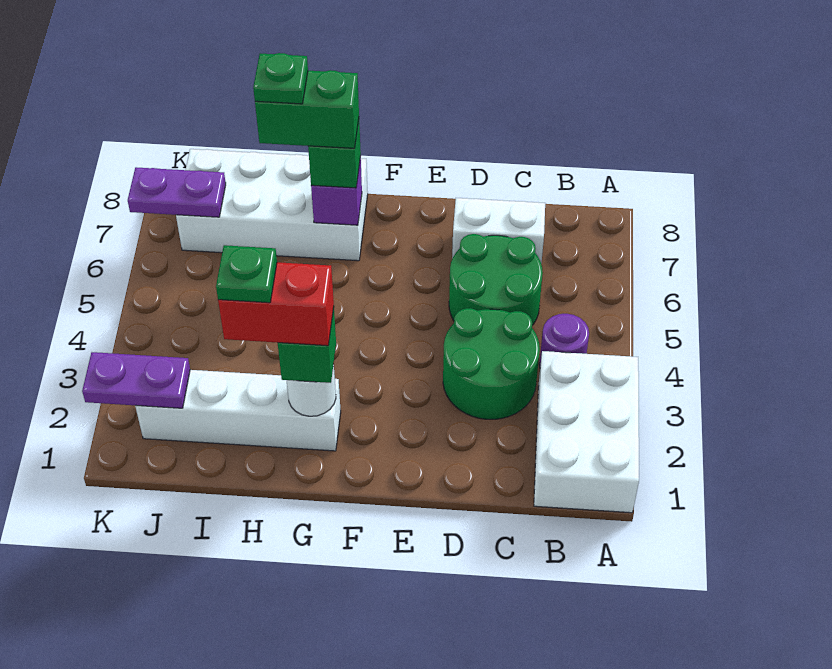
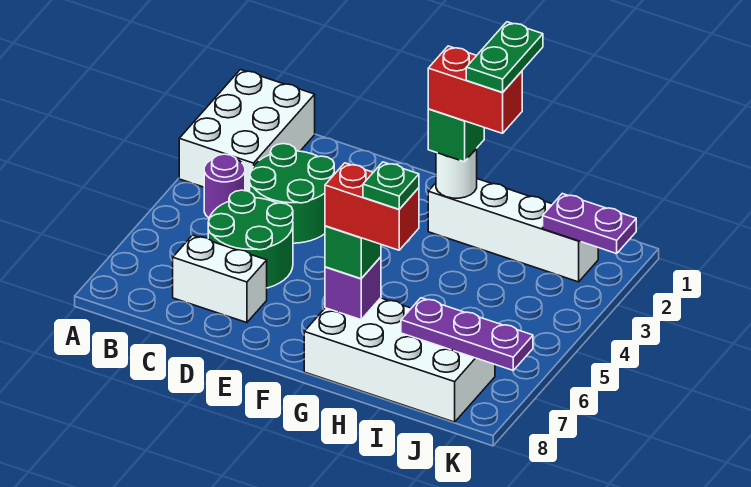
green 1x2 brick [255,70,359,148] -> red 1x2 brick [325,163,419,250]
green 1x1 plate [216,245,277,303] -> green 1x2 plate [466,22,543,92]
purple 1x2 plate [128,167,226,217] -> purple 1x3 plate [401,298,533,370]

